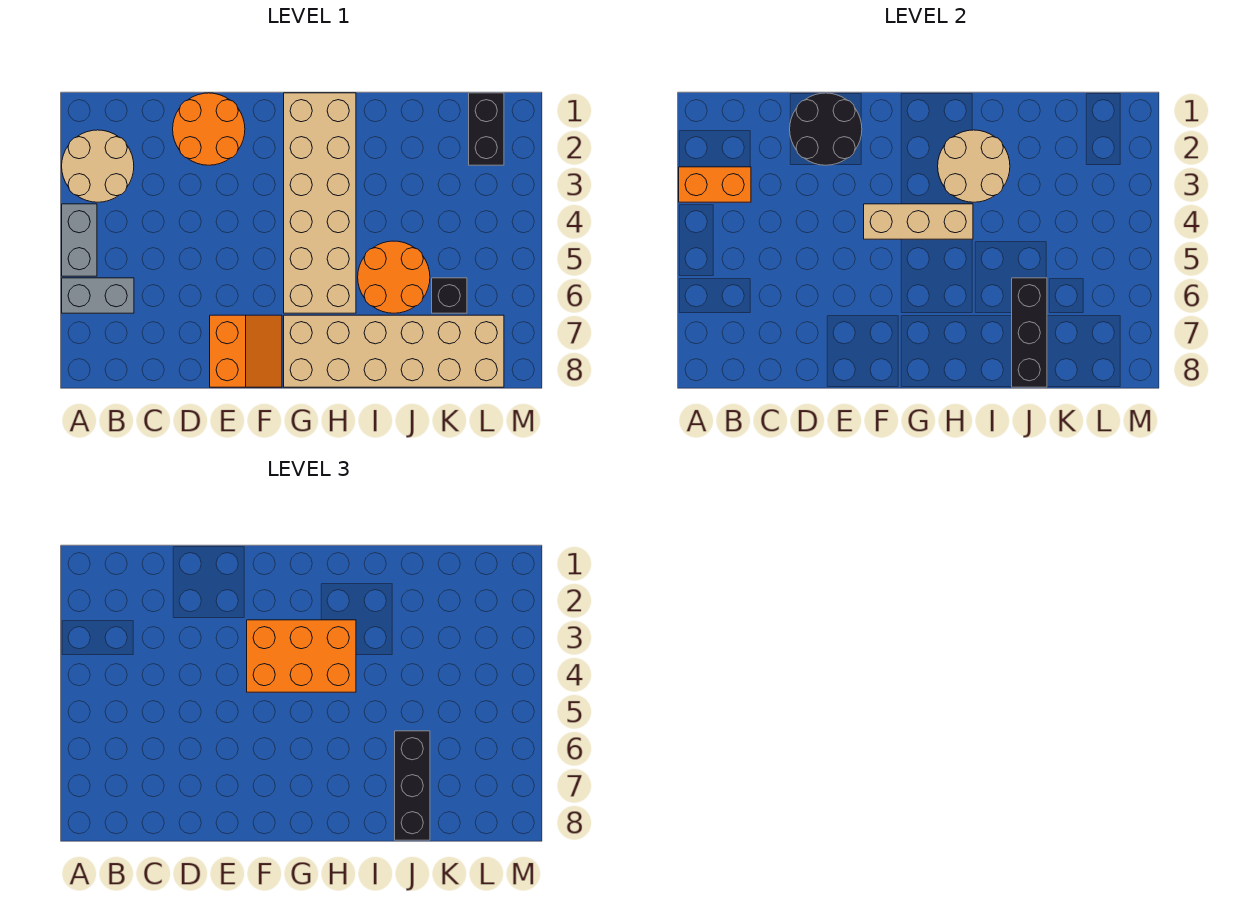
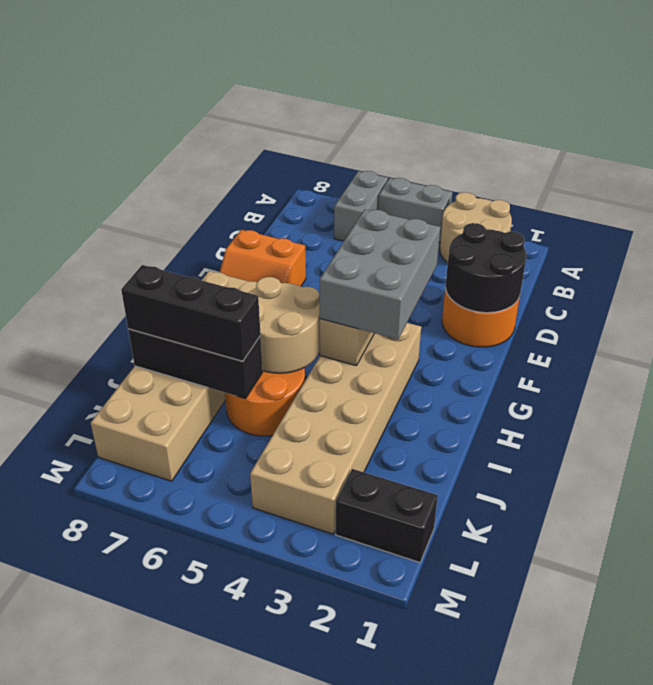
orange 1x2 brick [679,167,751,202] -> none
orange 2x3 brick [247,620,356,692] -> grey 2x3 brick [319,209,440,339]
tan 2x6 brick [284,93,356,313] -> tan 2x6 brick turned to [250,323,421,534]
tan 2x2 round brick [938,130,1010,202] -> tan 2x2 round brick moved to [249,277,320,373]
black 1x1 brick [432,278,467,313] -> none

